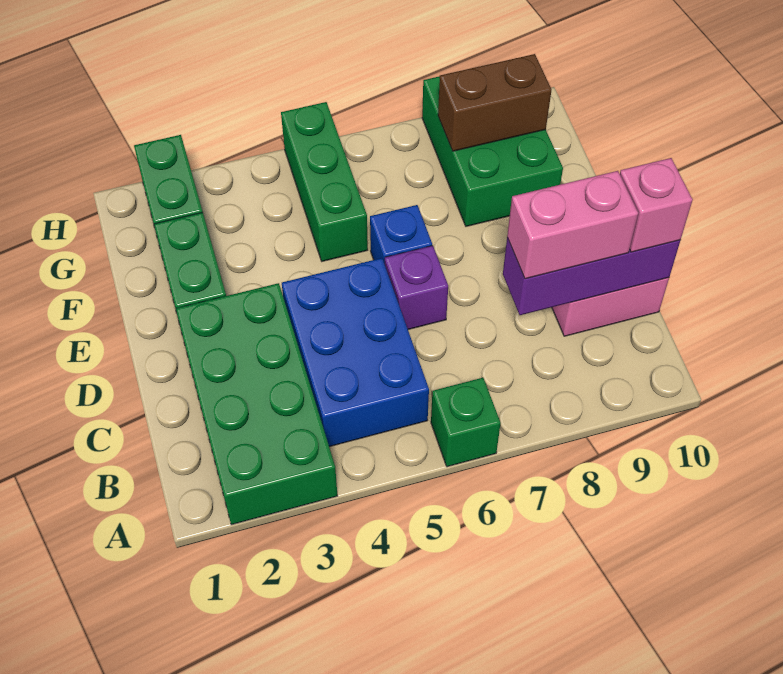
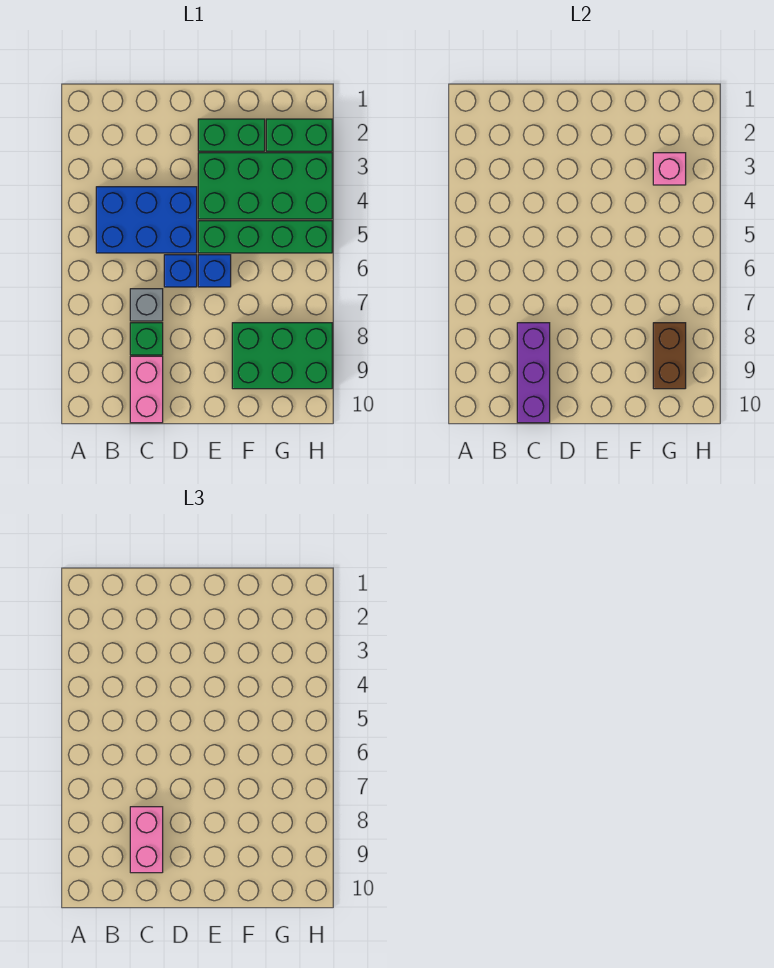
green 2x4 brick [176,283,337,525] -> green 2x4 brick moved to [198,153,332,219]
green 1x1 brick [431,378,501,467] -> green 1x1 brick moved to [130,323,163,355]
none -> grey 1x1 brick [130,289,163,321]
pink 1x1 brick [620,158,693,252] -> pink 1x1 brick moved to [653,153,686,185]
purple 1x1 brick [385,246,448,329] -> blue 1x1 brick [164,255,197,287]
green 1x3 brick [281,102,368,261] -> green 1x4 brick [198,221,332,253]

